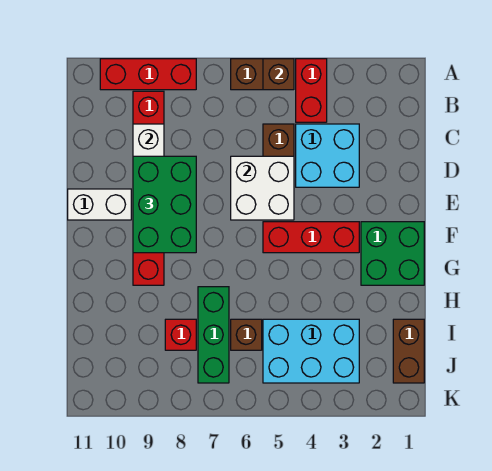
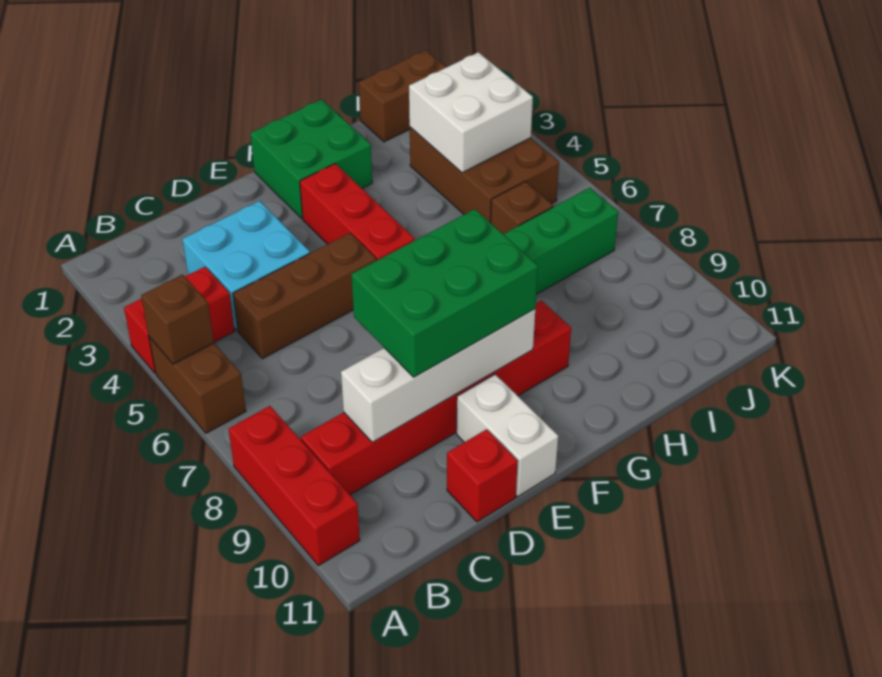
white 2x2 brick [231,156,294,220] -> white 2x2 brick moved to [409,52,533,173]
cyan 2x3 brick [263,319,359,383] -> brown 2x3 brick [410,127,559,223]
red 1x1 brick [165,319,196,350] -> red 1x1 brick moved to [447,429,518,522]

